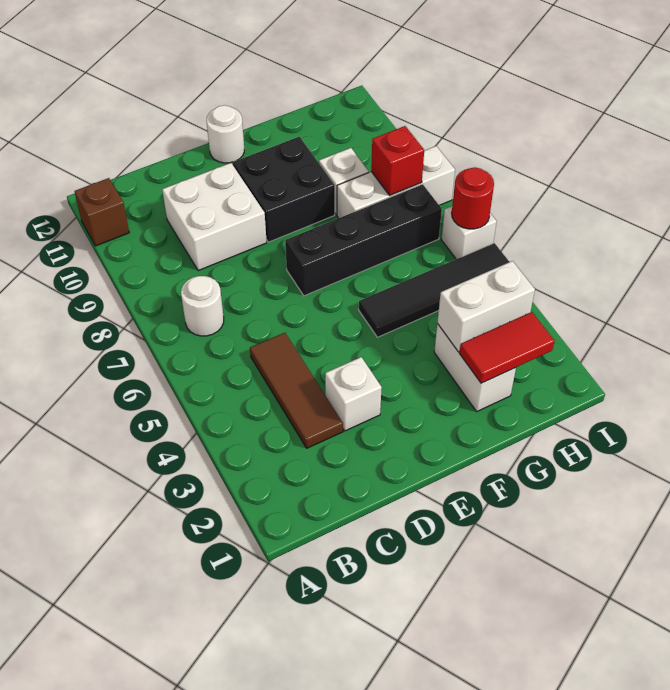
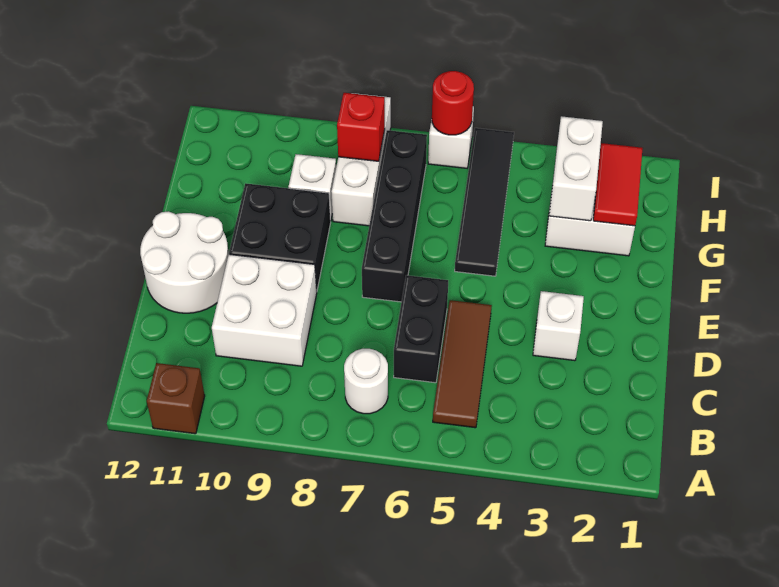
brown 1x3 tile [250,333,343,448] -> brown 1x3 tile turned to [433,300,492,428]
none -> black 1x2 brick [394,275,448,383]
white 1x1 round brick [206,105,244,163] -> white 2x2 round brick [140,211,229,313]

